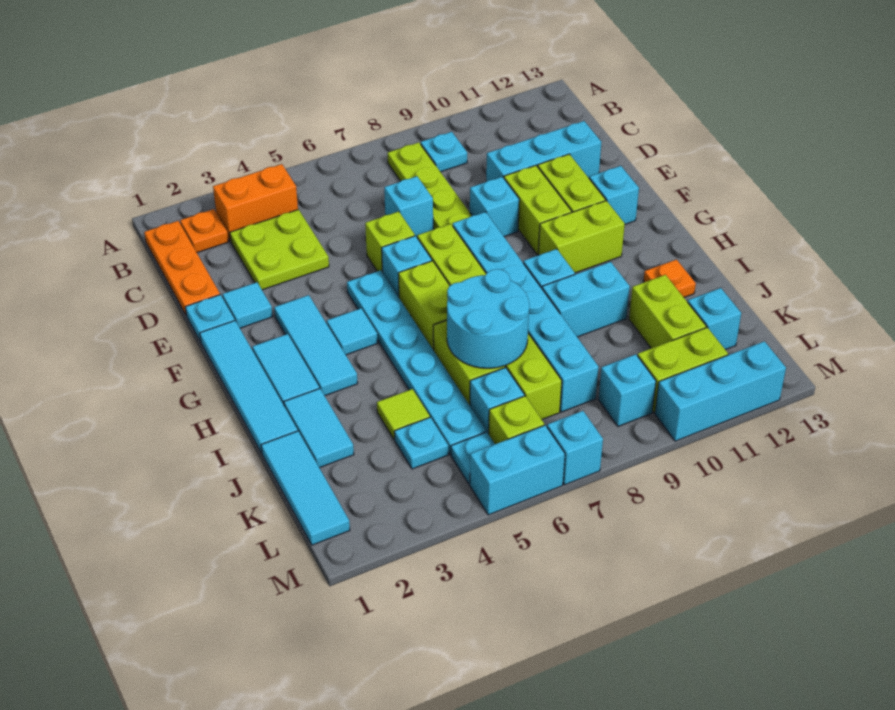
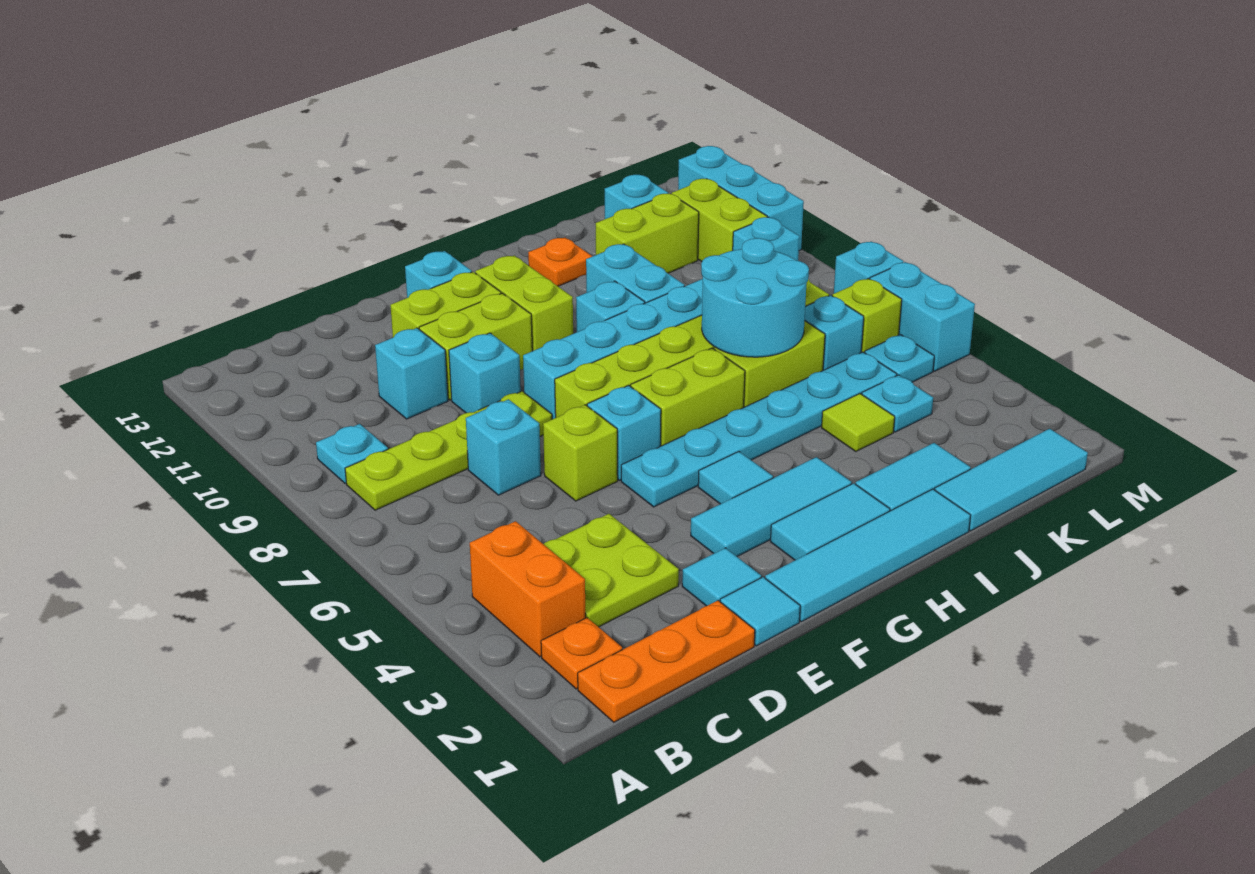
cyan 1x3 brick [486,121,601,182] -> cyan 1x1 brick [375,328,448,419]
cyan 1x1 plate [185,295,235,342] -> cyan 1x1 tile [720,577,800,646]

